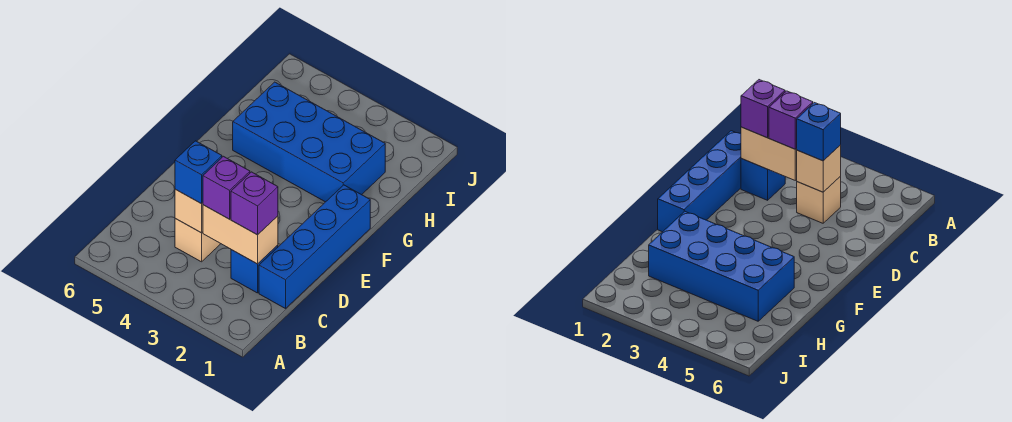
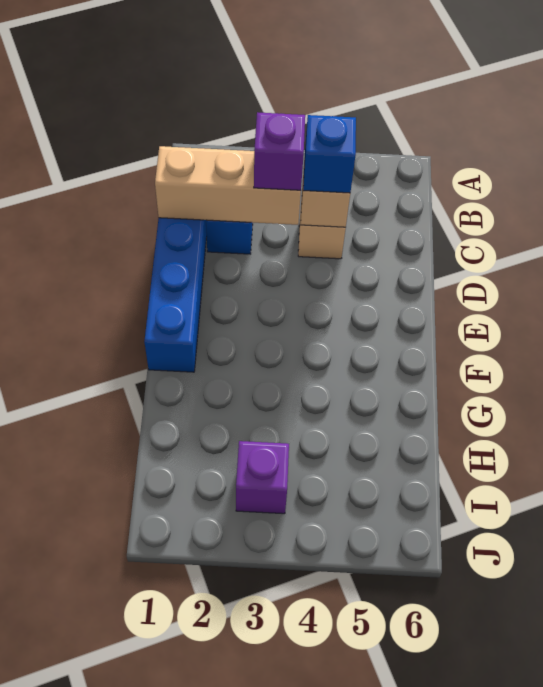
tan 1x2 brick [203,205,278,264] -> tan 1x3 brick [155,146,301,225]
purple 1x1 brick [231,172,278,235] -> purple 1x1 brick moved to [236,441,289,514]
blue 2x4 brick [233,82,385,202] -> none

